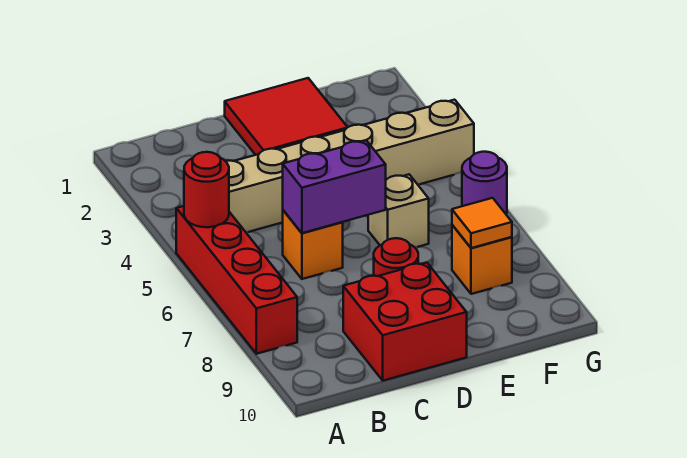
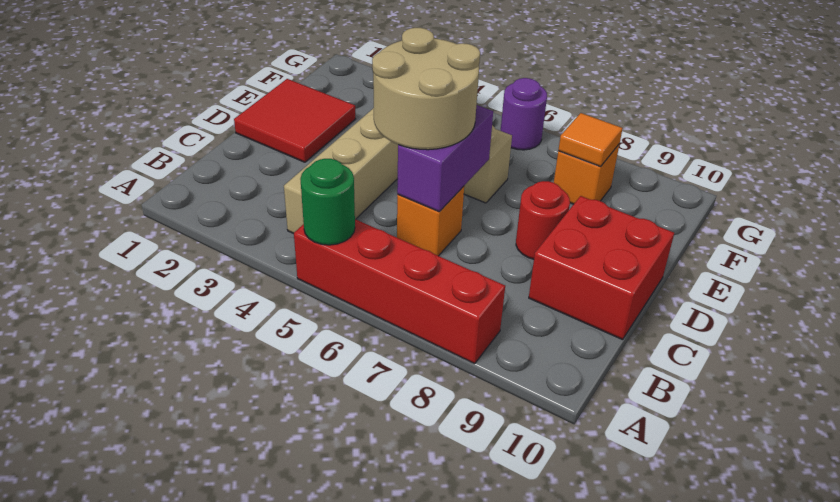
red 1x1 round brick [184,152,229,227] -> green 1x1 round brick [301,159,355,245]
none -> tan 2x2 round brick [372,28,480,150]

